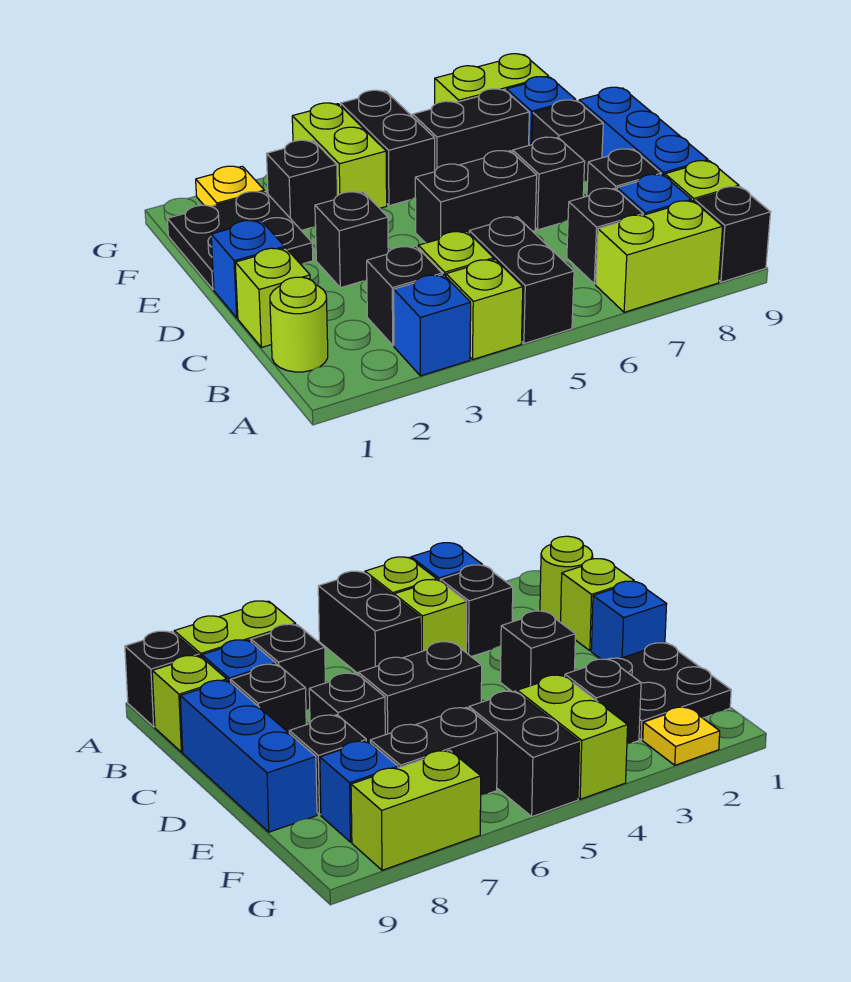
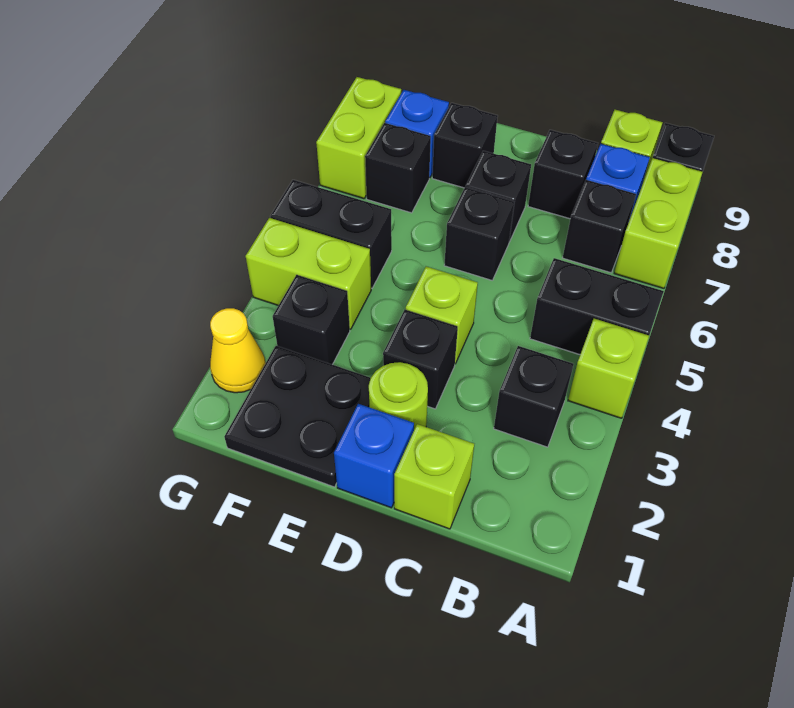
blue 1x1 brick [394,275,471,376] -> none
lime 1x1 round brick [270,277,328,372] -> lime 1x1 round brick moved to [369,362,428,429]
lime 1x1 brick [418,231,494,276] -> lime 1x1 brick moved to [406,266,478,364]
blue 1x3 brick [579,87,708,176] -> none
black 1x2 brick [415,151,537,243] -> black 1x1 brick [444,187,514,280]
black 1x2 brick [413,89,529,171] -> black 1x1 brick [365,123,431,213]
yellow 1x1 plate [196,166,264,206] -> yellow 1x1 cone [210,308,266,393]

